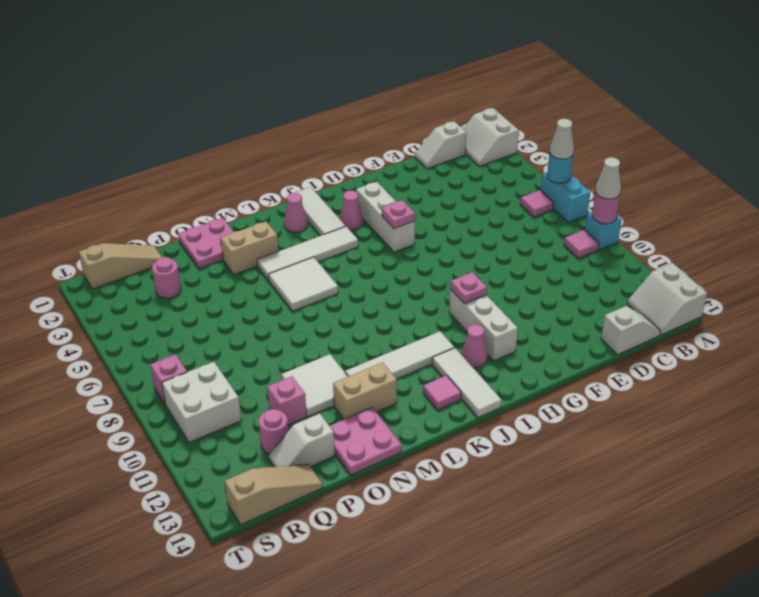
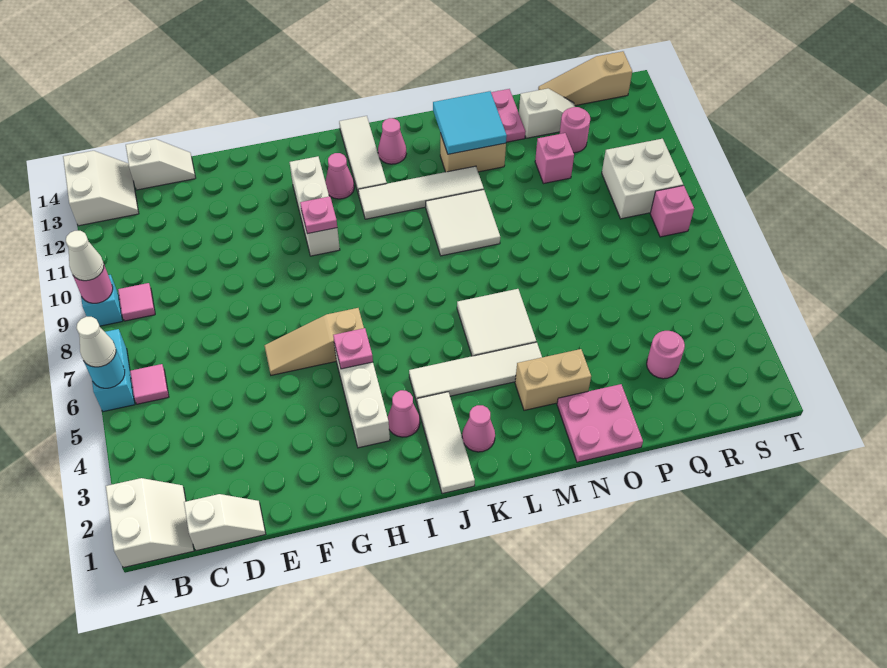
white 1x2 slope [601,306,661,355] -> white 1x2 slope turned to [126,139,195,190]
pink 1x1 tile [423,375,461,410] -> pink 1x1 cone [378,118,406,164]
none -> cyan 2x2 tile [433,91,507,154]
white 2x2 tile [281,354,348,417] -> white 2x2 tile moved to [426,190,500,256]
tan 1x3 slope [79,243,162,289] -> tan 1x3 slope moved to [264,308,364,375]

